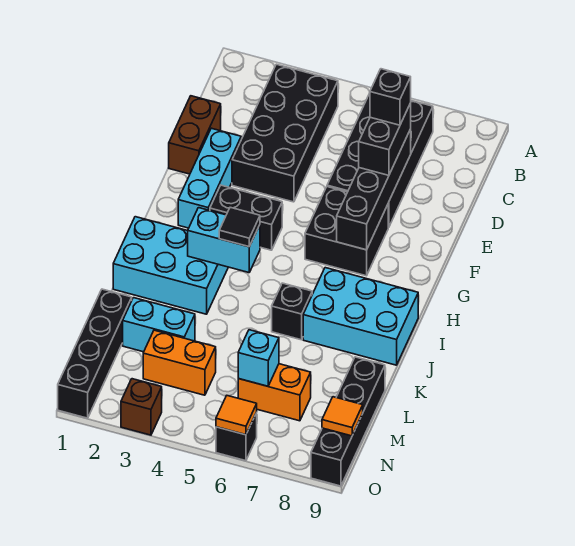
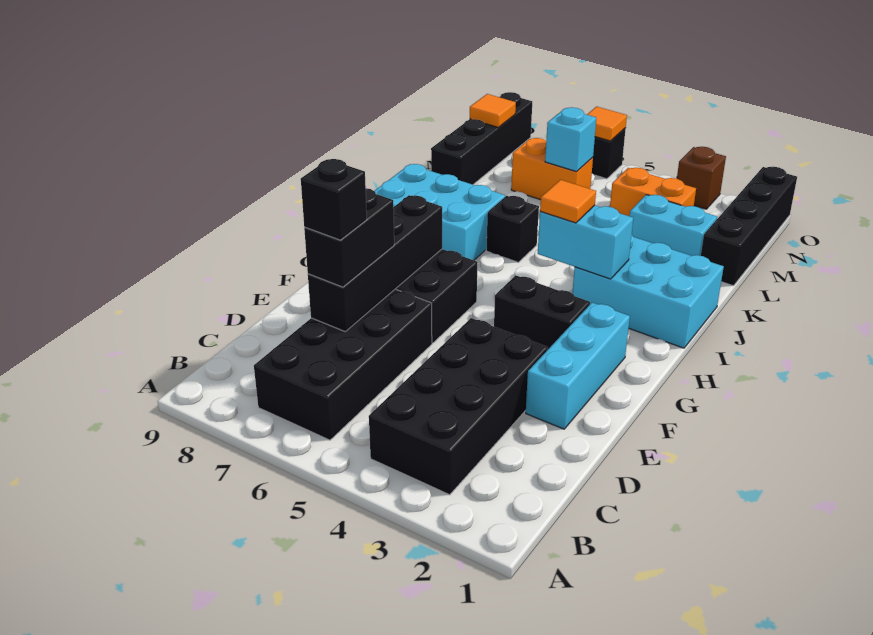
brown 1x2 brick [169,96,221,174] -> none
black 1x1 tile [219,207,260,247] -> orange 1x1 tile [540,180,596,223]

